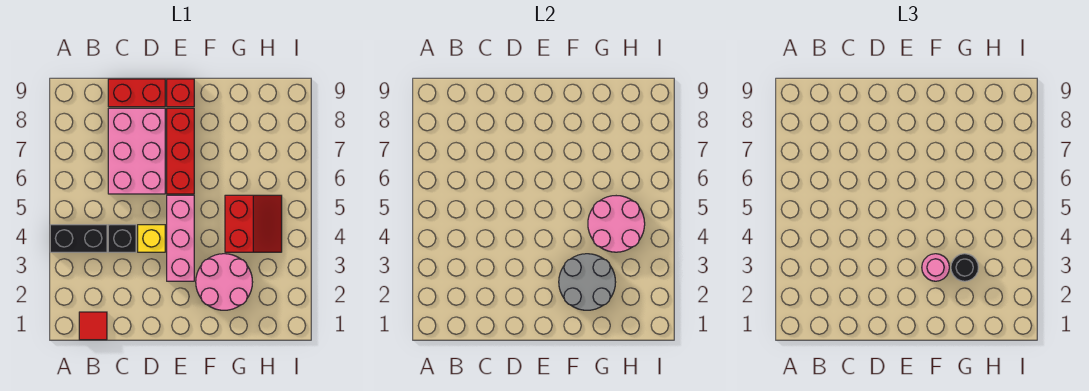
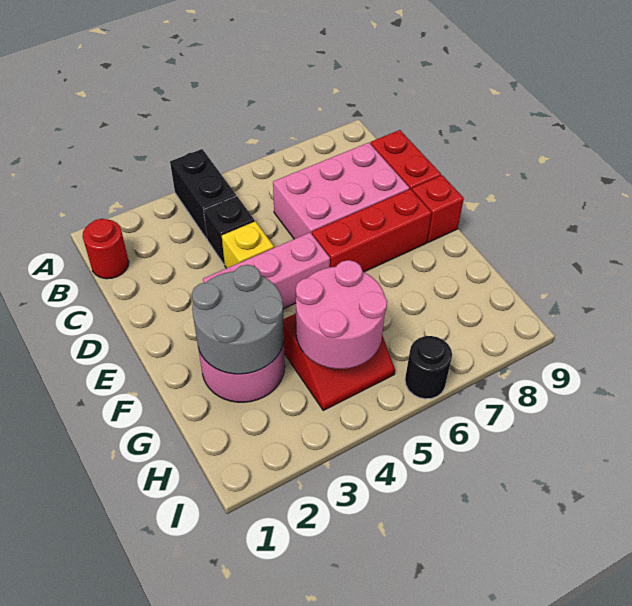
red 1x1 tile [79,312,107,340] -> red 1x1 round brick [82,219,129,279]
pink 1x1 round brick [922,254,949,281] -> none
black 1x1 round brick [951,254,978,281] -> black 1x1 round brick moved to [405,336,452,399]

